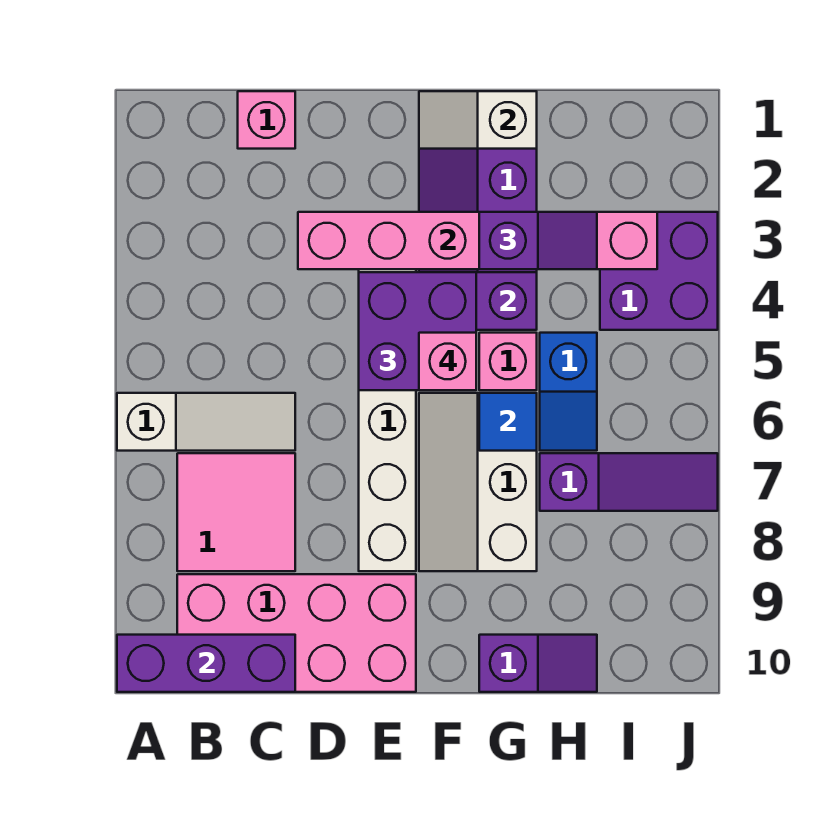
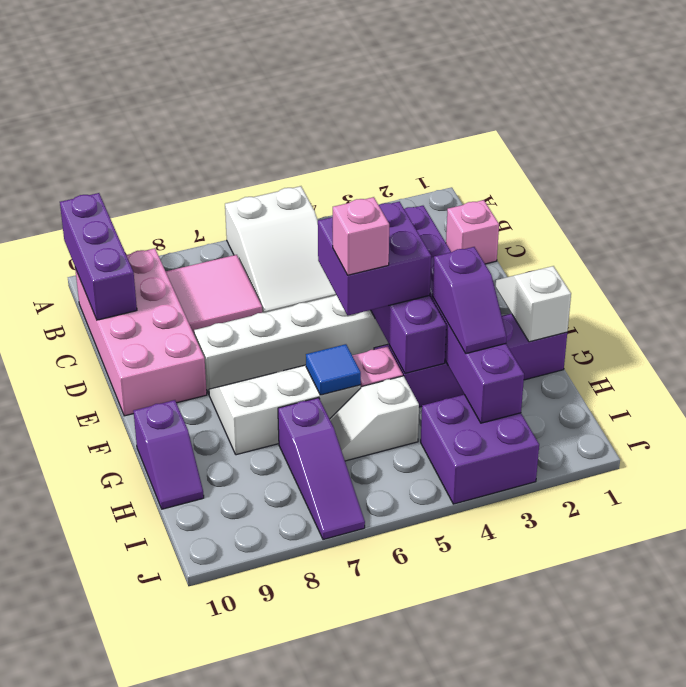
white 1x3 slope [117,393,295,451] -> white 2x3 slope [225,186,336,313]
pink 1x6 brick [298,212,657,269] -> purple 1x6 brick [404,206,524,423]
blue 1x2 slope [540,333,597,451] -> white 1x2 slope [330,376,419,461]

